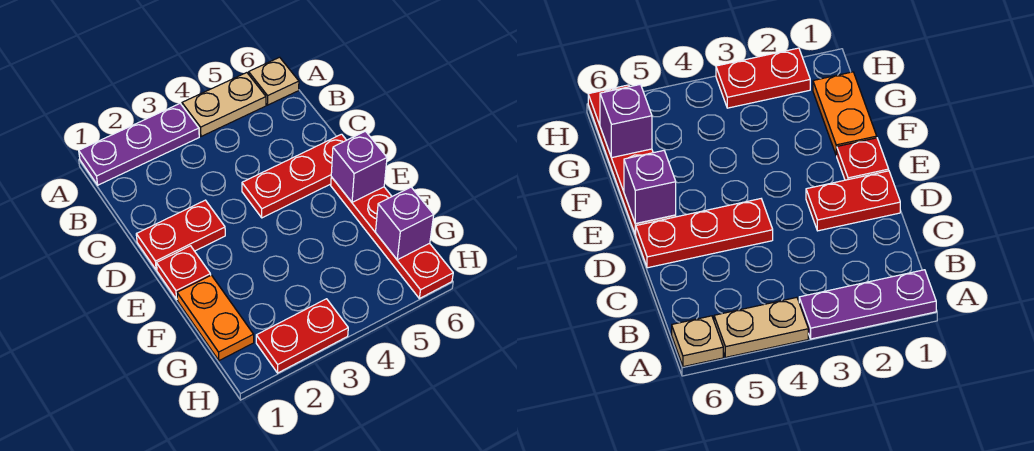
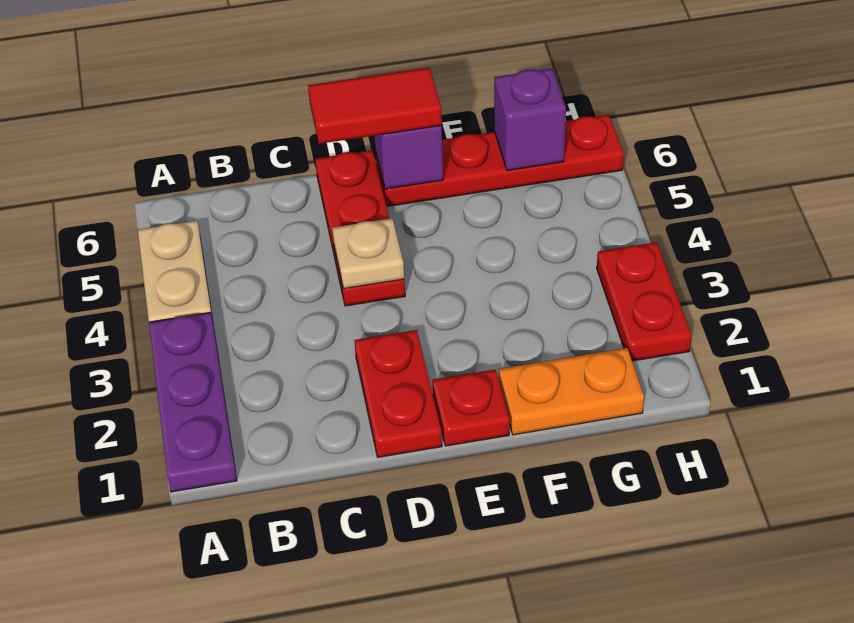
tan 1x1 plate [249,57,299,105] -> tan 1x1 plate moved to [332,218,404,289]
none -> red 1x2 tile [308,67,442,144]

